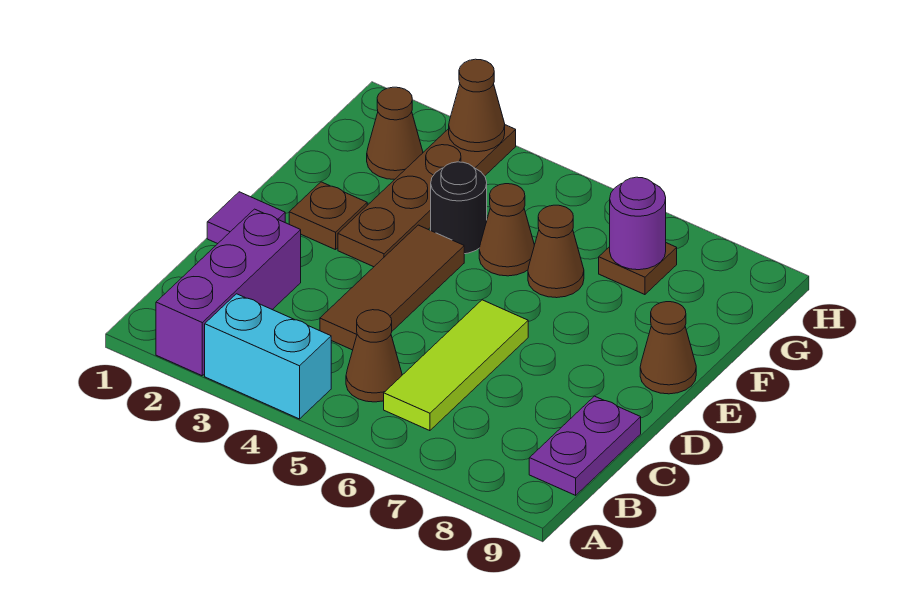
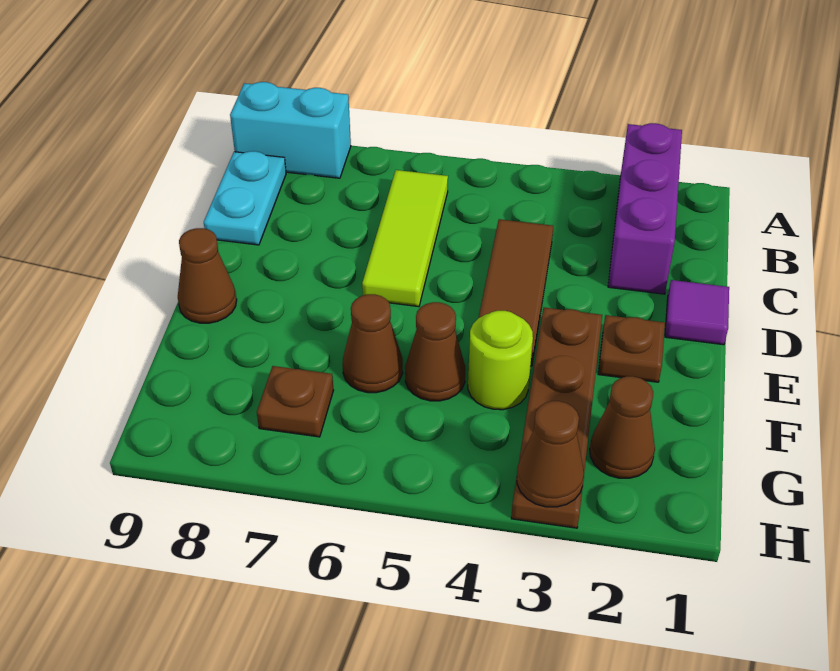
cyan 1x2 brick [205,294,331,419] -> cyan 1x2 brick moved to [230,82,351,178]
brown 1x1 cone [346,310,402,402] -> none
purple 1x2 plate [529,396,641,495] -> cyan 1x2 plate [204,151,286,245]
black 1x1 round brick [431,162,487,254] -> lime 1x1 round brick [468,311,533,410]
purple 1x1 round brick [610,177,666,270] -> none

